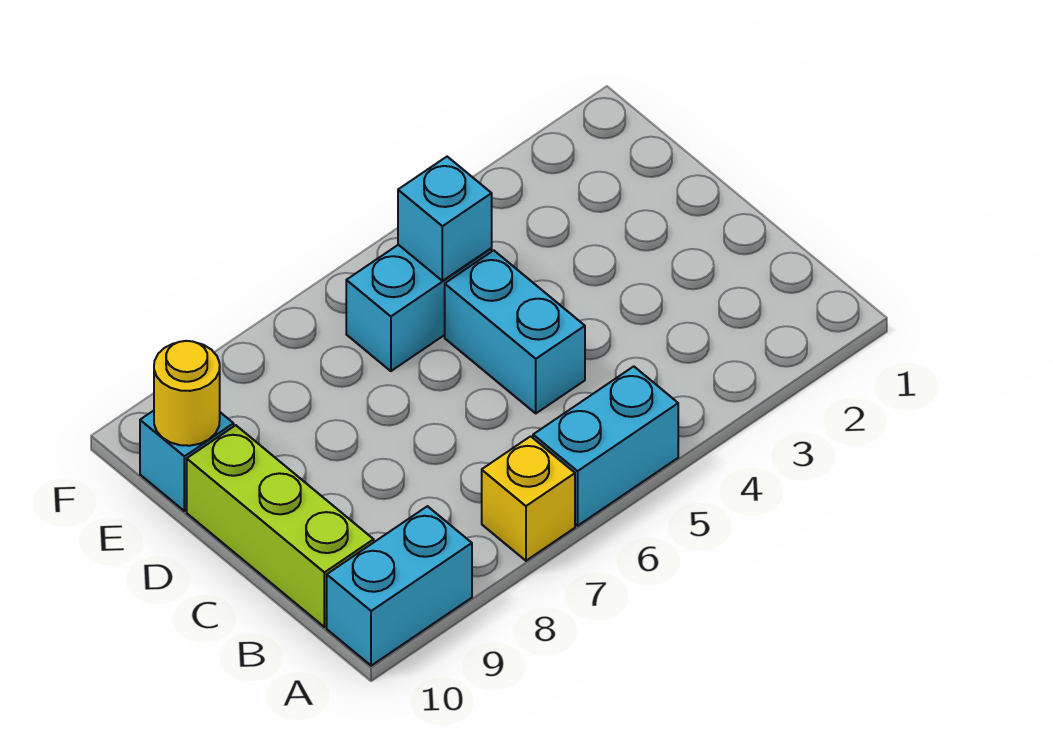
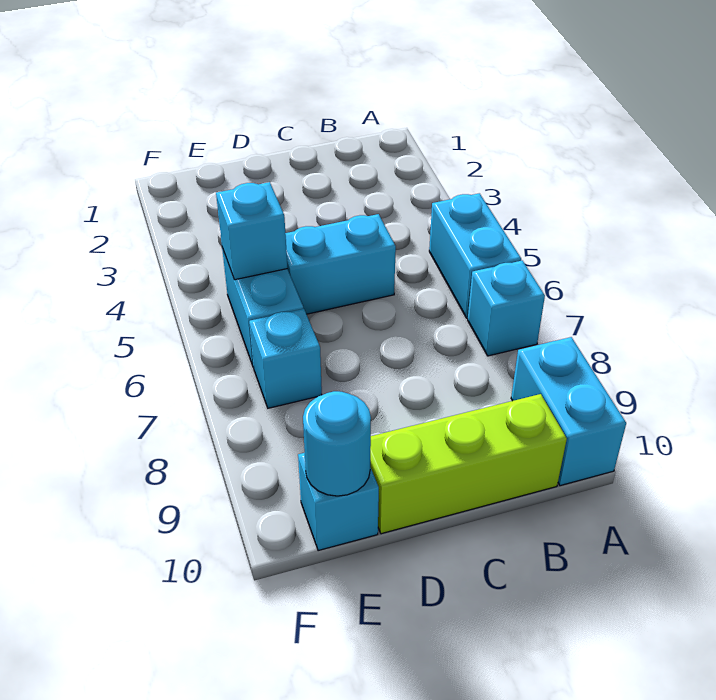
yellow 1x1 brick [482,436,575,561] -> cyan 1x1 brick [468,261,545,356]
none -> cyan 1x1 brick [249,309,322,408]
yellow 1x1 round brick [154,341,220,446] -> cyan 1x1 round brick [303,391,371,496]

